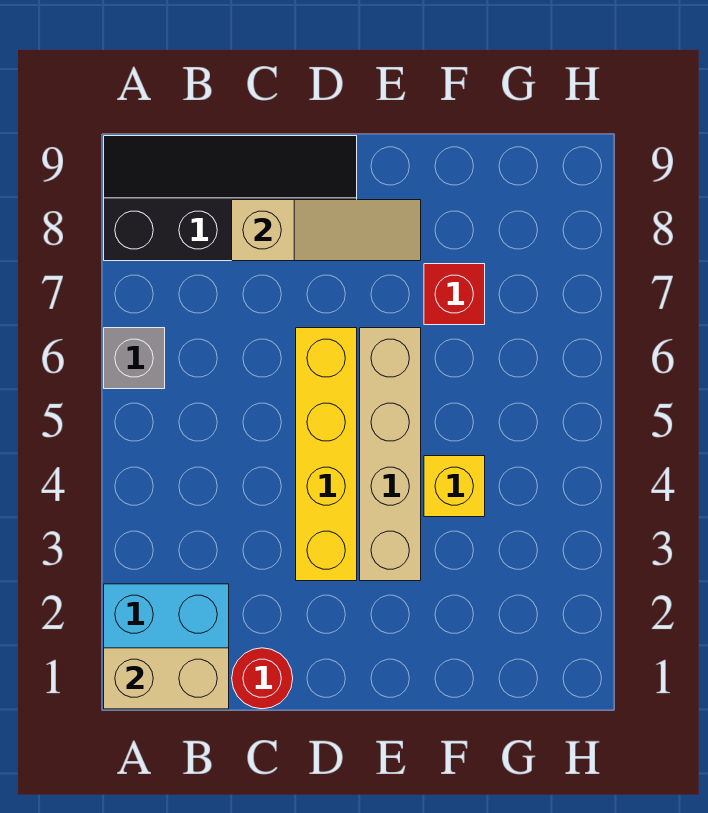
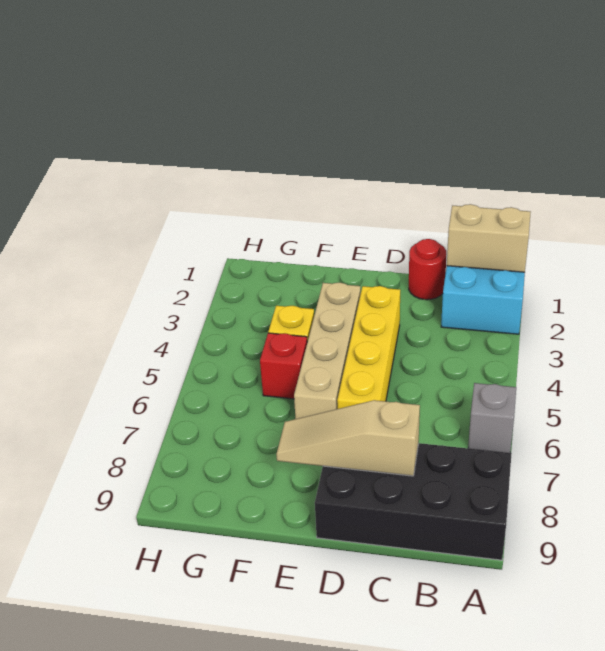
black 2x4 slope [104,136,357,261] -> black 2x4 brick [315,443,512,560]
red 1x1 brick [424,264,485,325] -> red 1x1 brick moved to [260,333,307,399]

